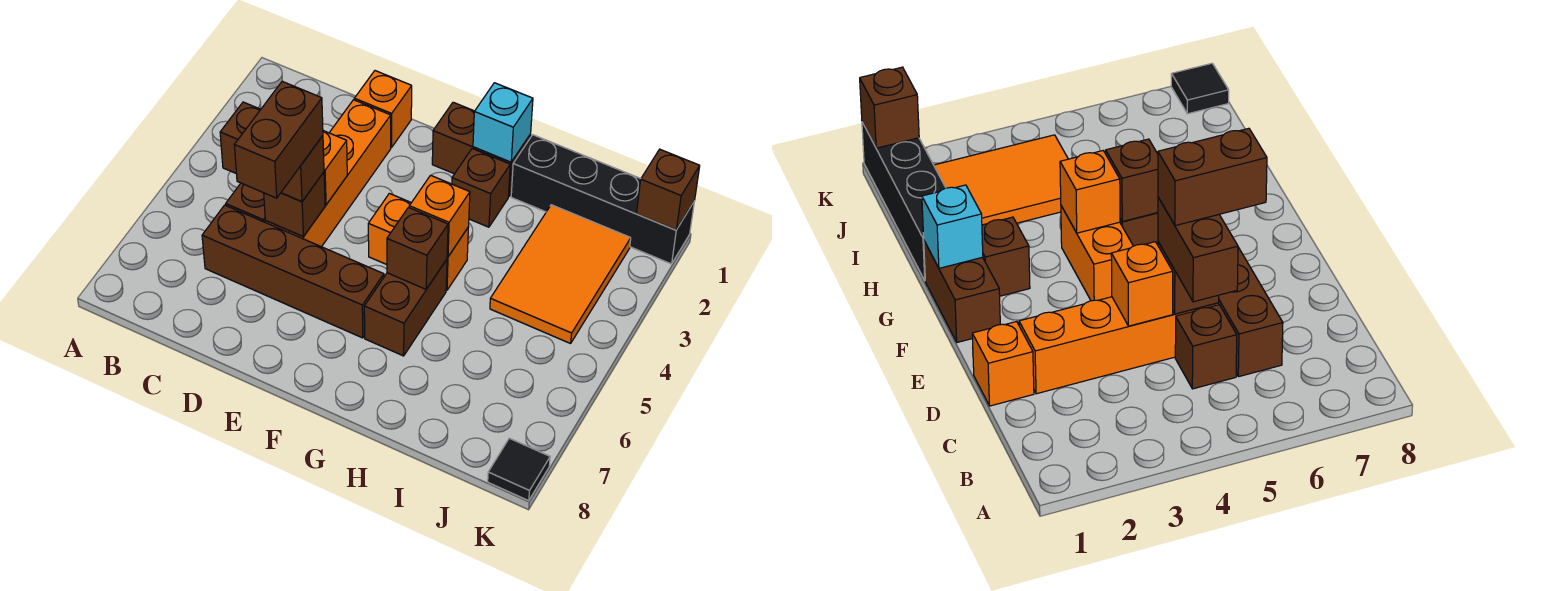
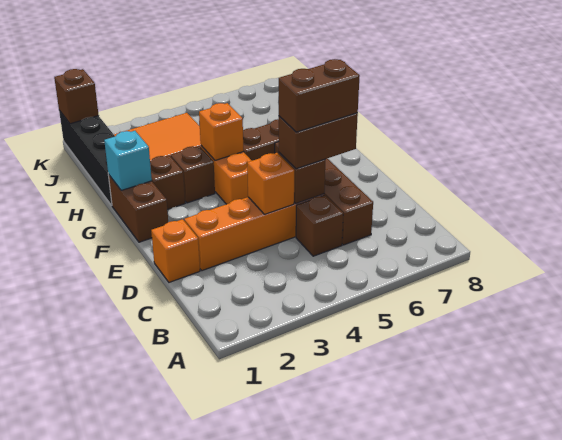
brown 1x2 brick [220,102,324,202] -> brown 1x2 brick turned to [279,113,358,169]
brown 1x1 brick [387,207,448,289] -> brown 1x1 brick moved to [171,146,215,203]
black 1x1 tile [488,438,550,501] -> none

